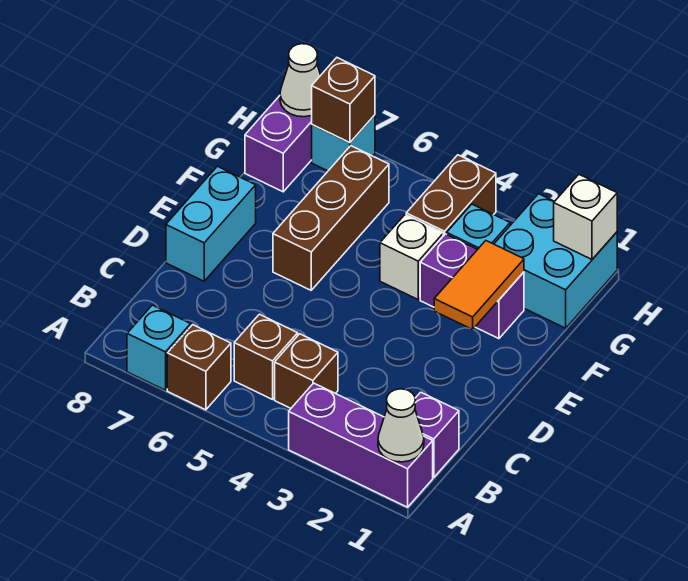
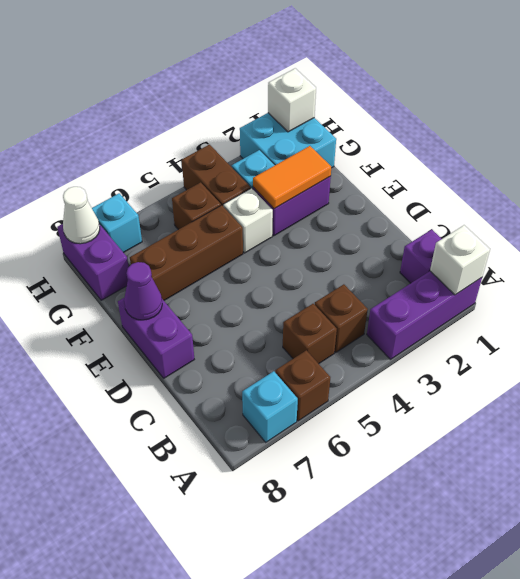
white 1x1 cone [378,389,424,462] -> white 1x1 brick [430,225,490,295]
cyan 1x2 brick [166,166,256,281] -> purple 1x2 brick [118,298,194,378]
orange 1x2 tile [434,241,524,329] -> orange 1x2 tile turned to [253,146,331,209]
brown 1x3 brick [273,146,389,290] -> brown 1x3 brick turned to [130,205,243,300]
none -> purple 1x1 cone [124,262,162,320]
brown 1x1 brick [312,58,375,143] -> brown 1x1 brick moved to [172,182,221,230]

